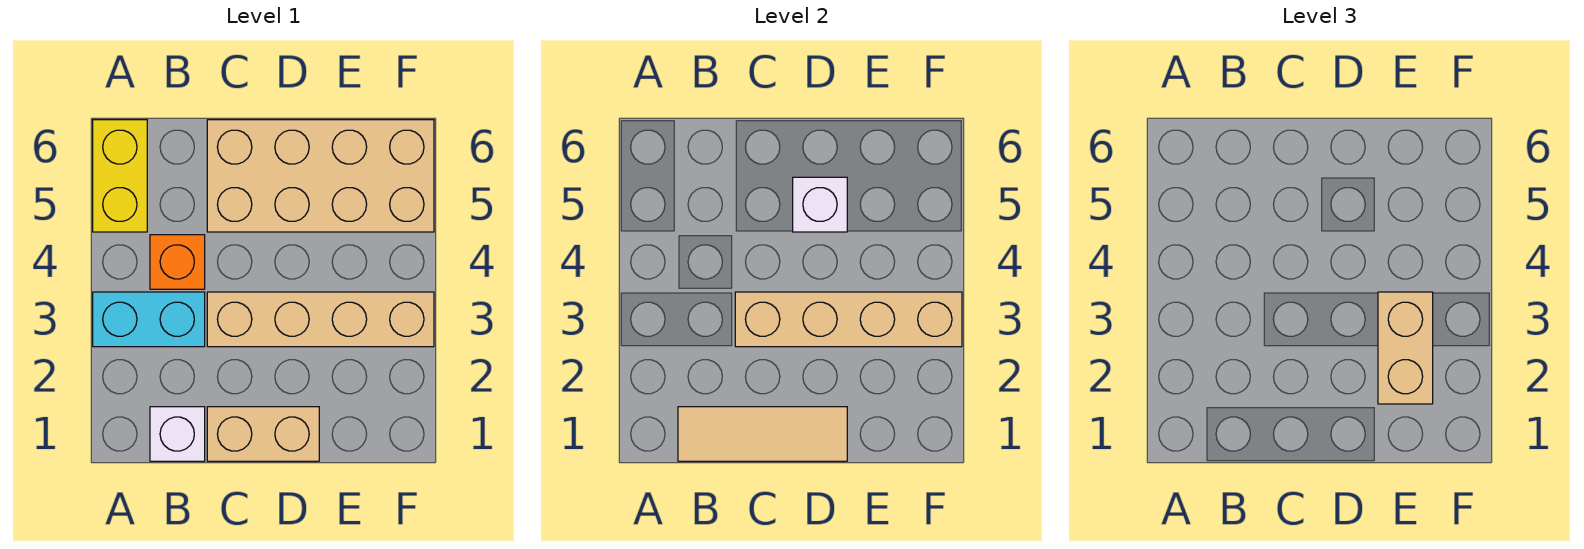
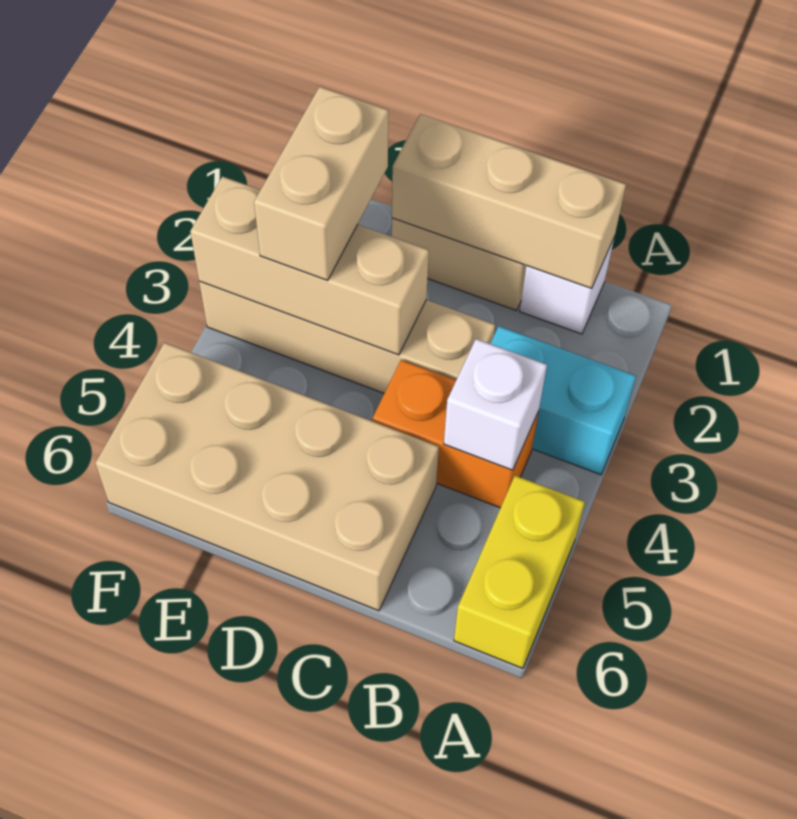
tan 1x3 tile [678,407,847,461] -> tan 1x3 brick [392,114,626,288]
orange 1x1 brick [150,235,205,289] -> orange 1x2 brick [373,360,538,508]
tan 1x4 brick [735,292,962,347] -> tan 1x3 brick [190,176,429,355]
white 1x1 brick [793,177,847,232] -> white 1x1 brick moved to [444,339,547,470]

